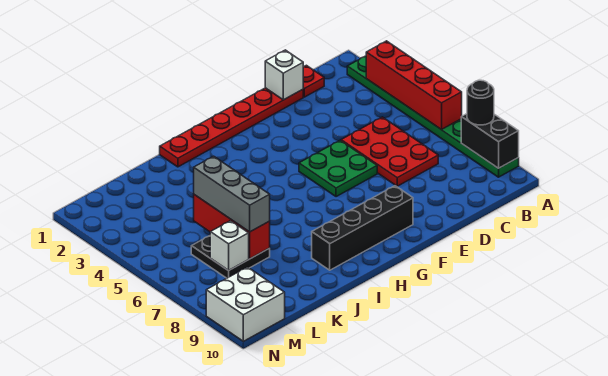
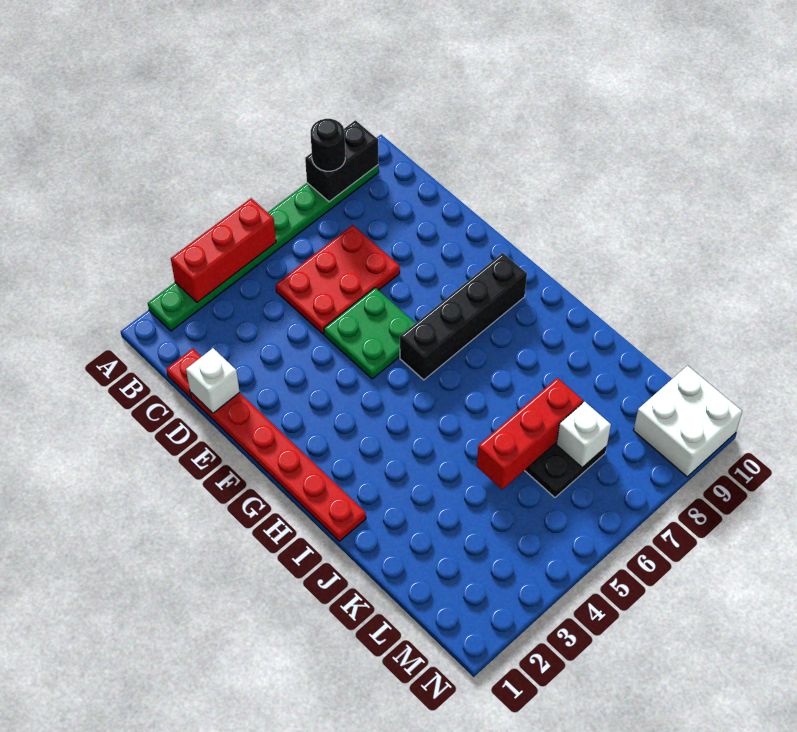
red 1x4 brick [366,41,462,130] -> red 1x3 brick [171,198,276,302]
black 1x4 brick [312,186,413,270] -> black 1x4 brick turned to [400,253,527,380]
grey 1x3 brick [194,156,270,232] -> none

